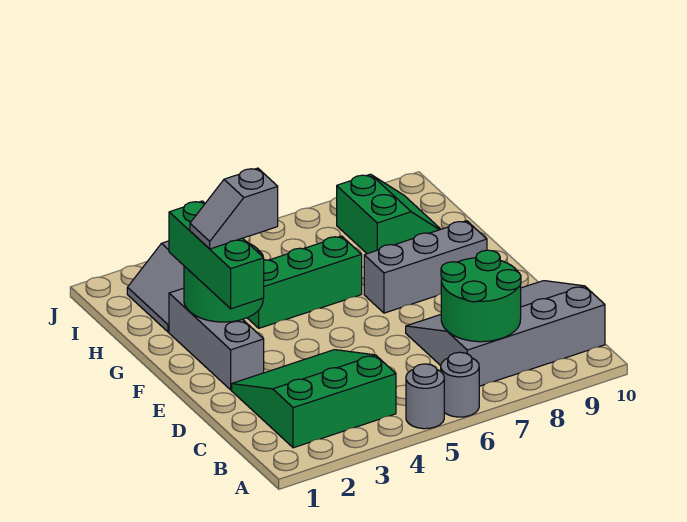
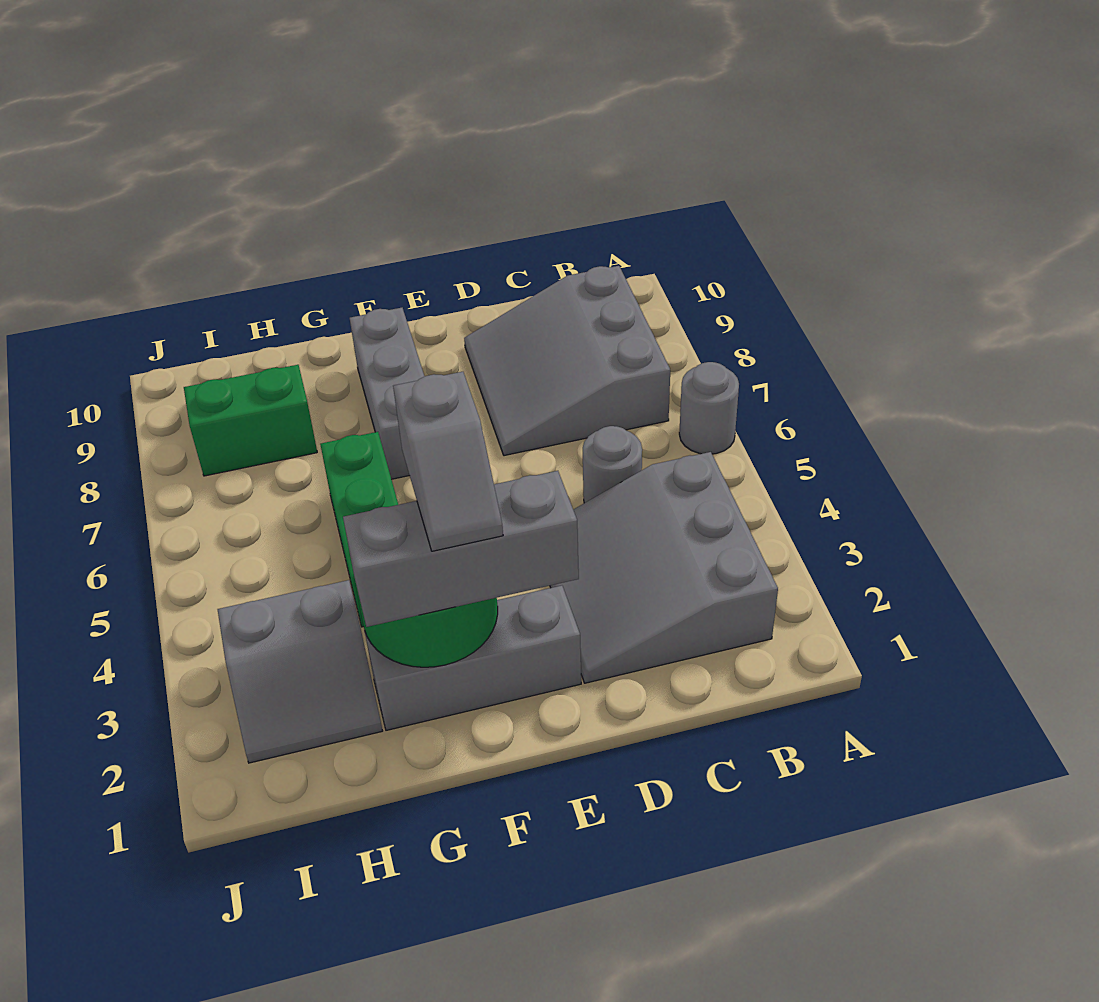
grey 1x1 round brick [406,364,444,429] -> grey 1x1 round brick moved to [583,426,642,503]
green 3x3 slope [232,350,396,448] -> grey 3x3 slope [550,452,778,683]
grey 3x4 slope [406,281,605,386] -> grey 3x3 slope [464,266,670,456]
green 2x2 round brick [441,250,521,342] -> none
green 1x3 brick [169,201,264,309] -> grey 1x3 brick [343,471,579,627]

